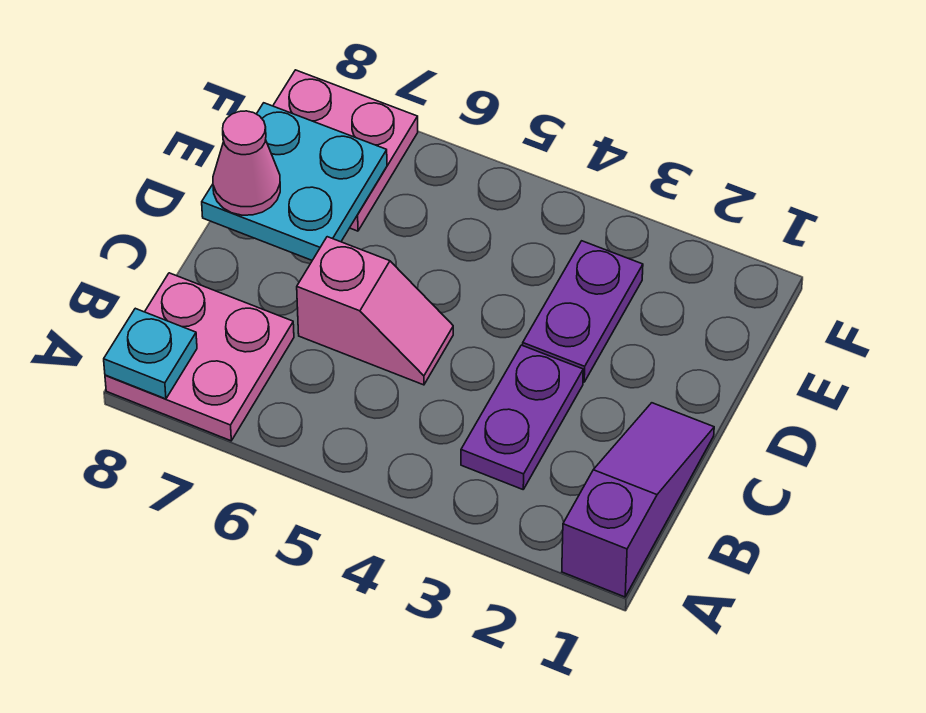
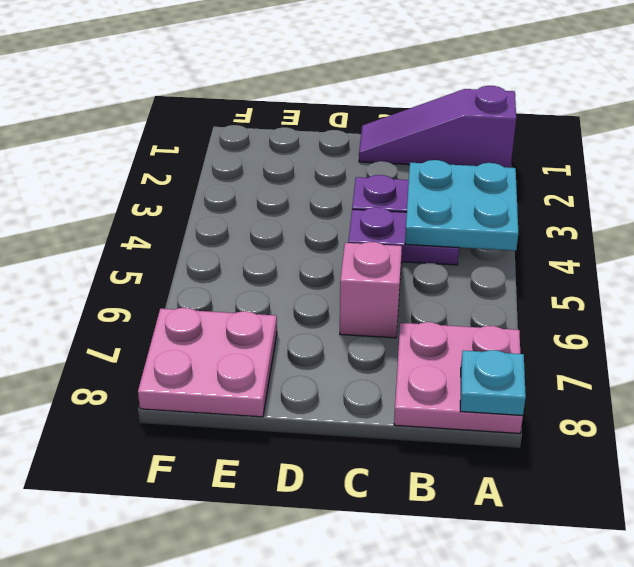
purple 1x2 plate [523,241,643,382] -> purple 1x2 plate moved to [348,207,459,265]
cyan 2x2 plate [202,103,387,260] -> cyan 2x2 plate moved to [405,160,518,251]
pink 1x1 cone [213,111,280,215] -> none

